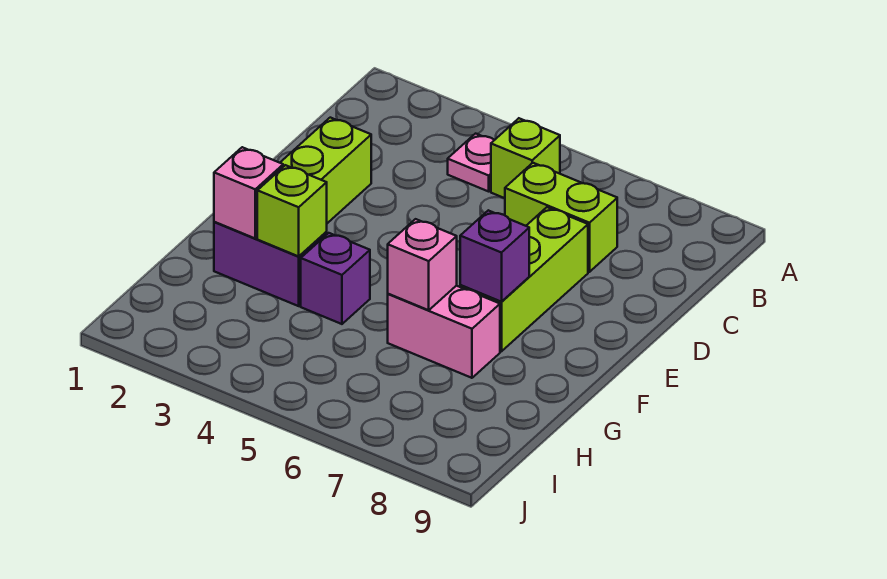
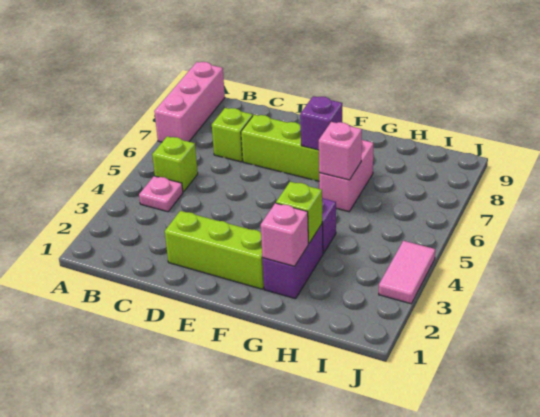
none -> pink 1x3 brick [154,62,225,142]
lime 1x2 brick [505,163,617,272] -> lime 1x1 brick [212,108,253,162]
none -> pink 1x2 tile [379,241,435,304]

